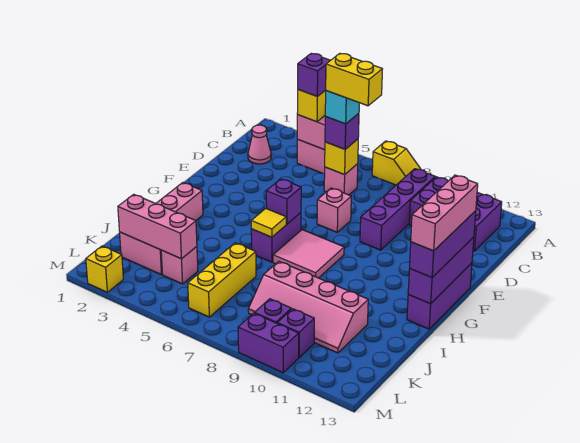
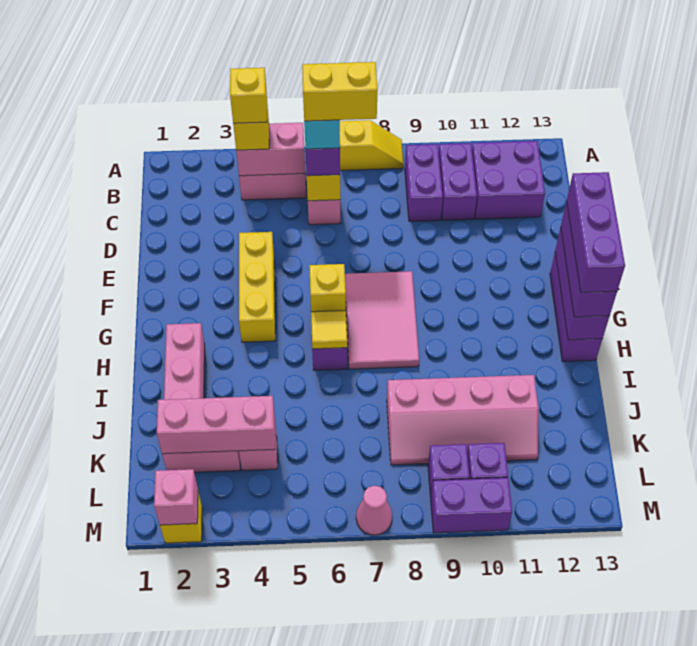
purple 1x1 brick [298,53,330,96] -> yellow 1x1 brick [230,68,267,123]
purple 1x4 brick [360,169,435,250] -> purple 1x2 brick [405,144,443,221]
pink 1x1 cone [248,125,271,164] -> pink 1x1 cone moved to [356,486,392,535]
pink 1x1 brick [317,188,351,232] -> pink 1x1 brick moved to [154,469,198,525]
pink 1x3 brick [411,175,478,251] -> purple 1x3 brick [567,172,625,292]
purple 1x1 brick [266,179,301,224] -> yellow 1x1 brick [309,264,346,312]
pink 2x2 tile [273,230,344,278] -> pink 2x3 tile [345,271,419,369]
yellow 1x3 brick [188,243,256,317] -> yellow 1x3 brick moved to [239,232,275,342]

